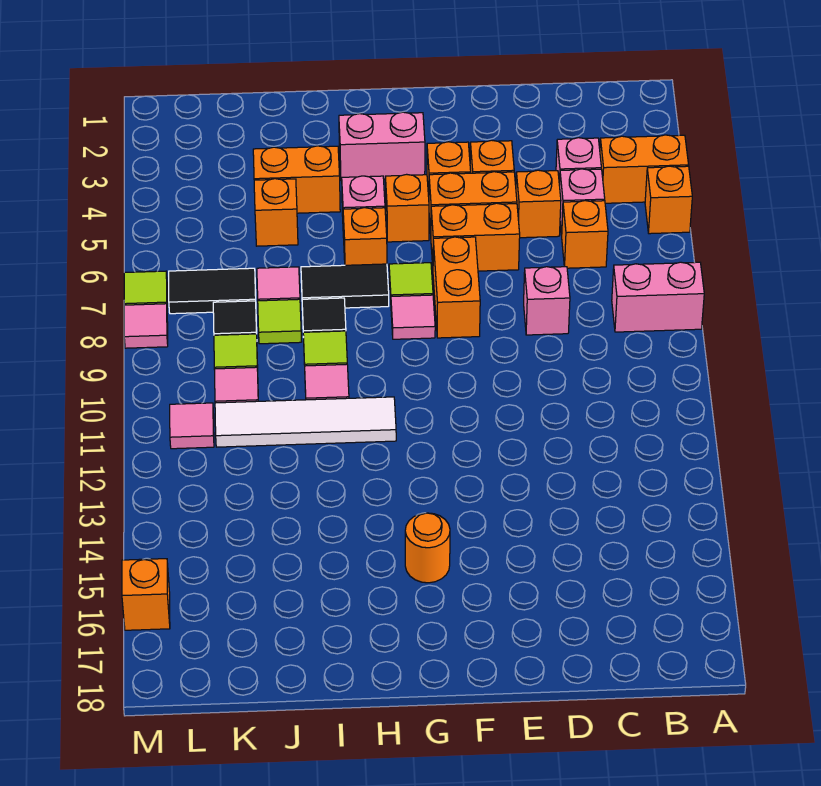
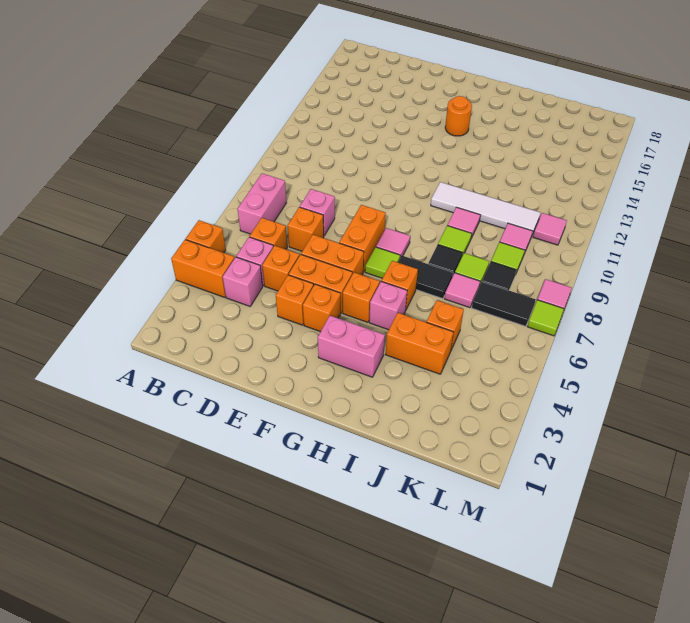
pink 1x2 brick [612,262,704,332] -> pink 1x2 brick turned to [238,173,286,234]
orange 1x1 brick [122,559,170,630] -> orange 1x1 brick moved to [288,207,324,251]

